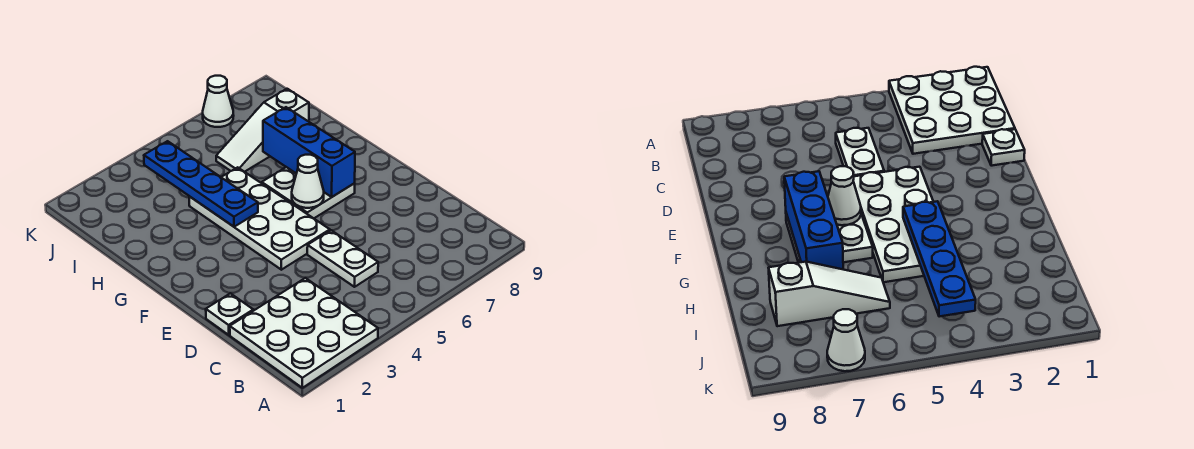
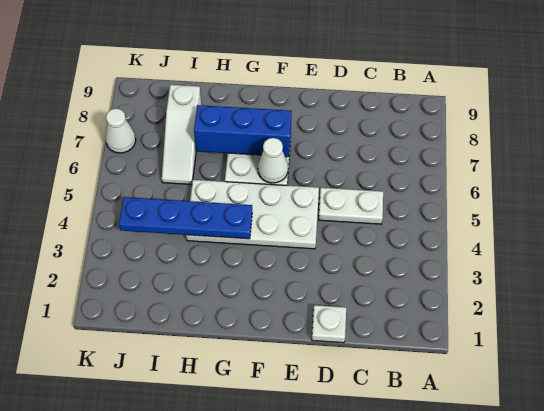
white 3x3 plate [230,278,378,388] -> none

